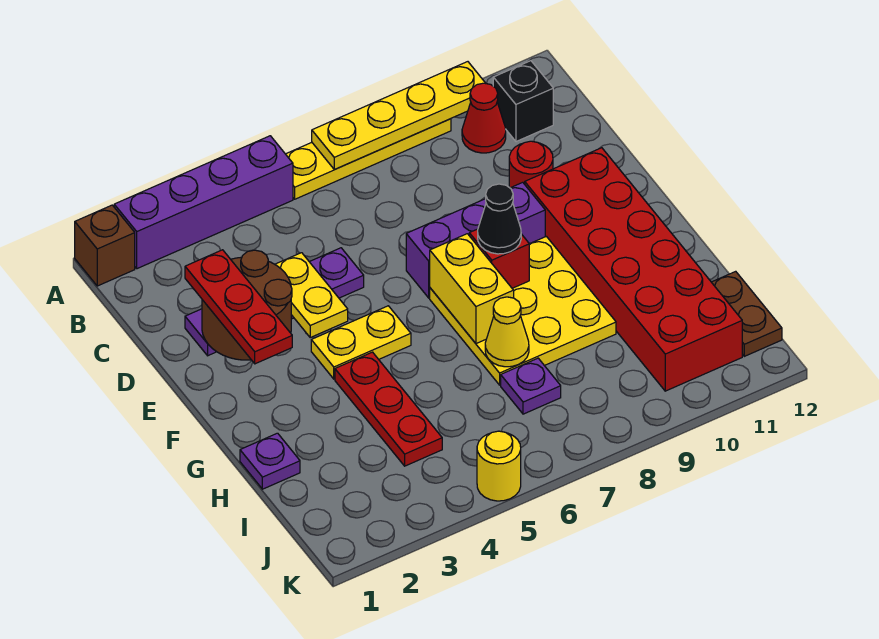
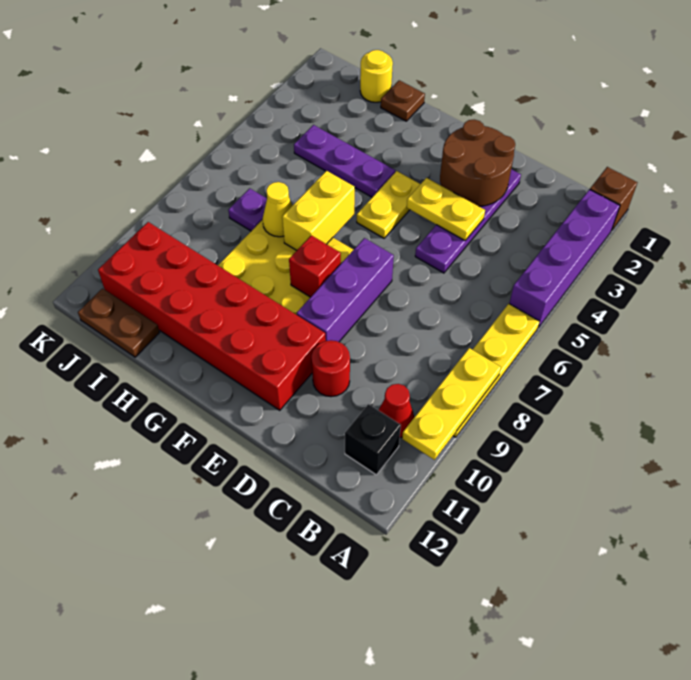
yellow 1x4 plate [312,62,486,170] -> yellow 1x3 plate [402,348,501,460]
red 1x3 plate [185,250,292,364] -> none
yellow 1x2 brick [430,234,514,344] -> yellow 1x2 brick turned to [282,171,355,250]
black 1x1 cone [478,184,521,254] -> none
red 1x3 plate [335,352,442,466] -> purple 1x3 plate [294,125,395,197]
purple 1x1 plate [240,433,300,489] -> brown 1x1 plate [381,80,425,121]
yellow 1x1 round brick [477,431,521,501] -> yellow 1x1 round brick moved to [360,50,393,102]

